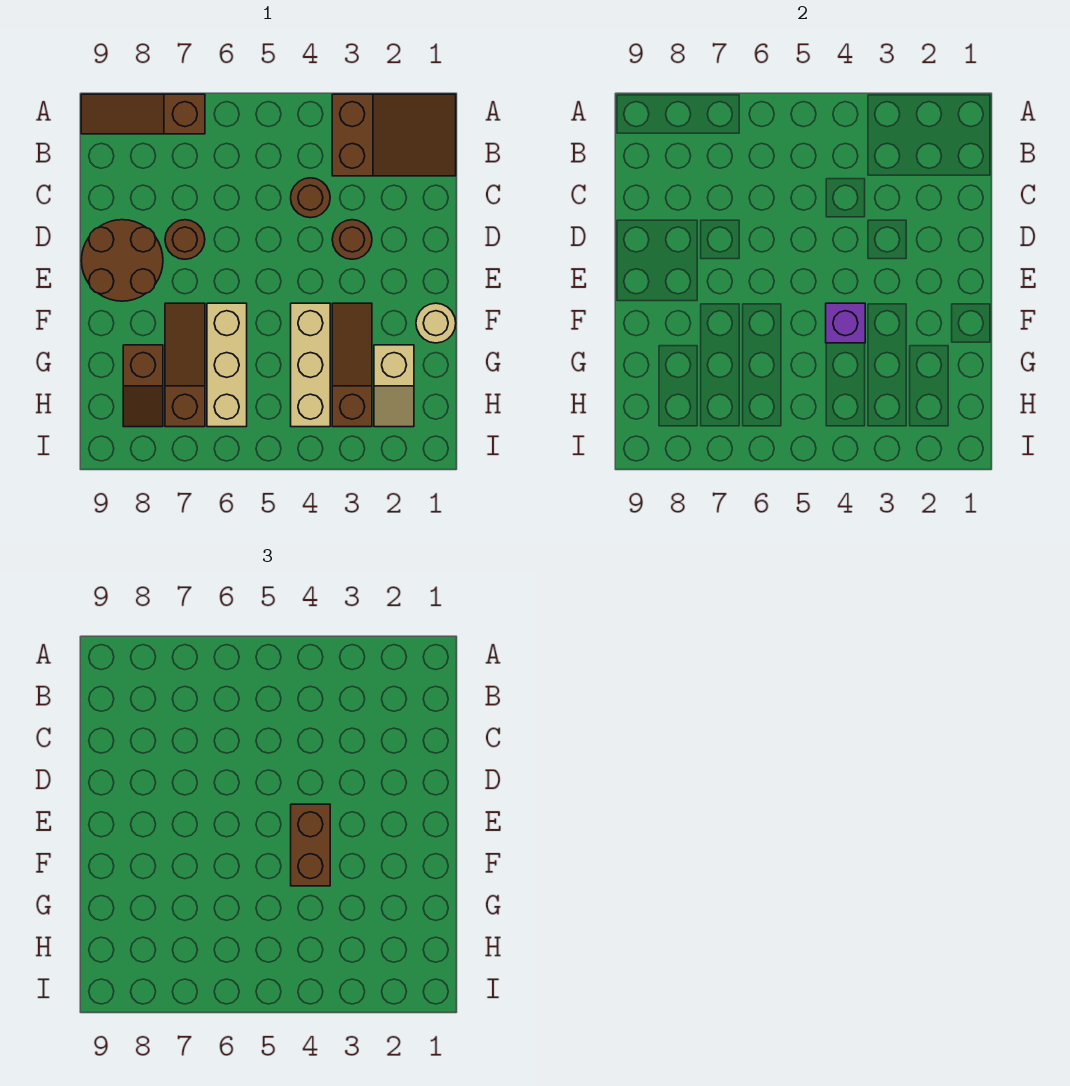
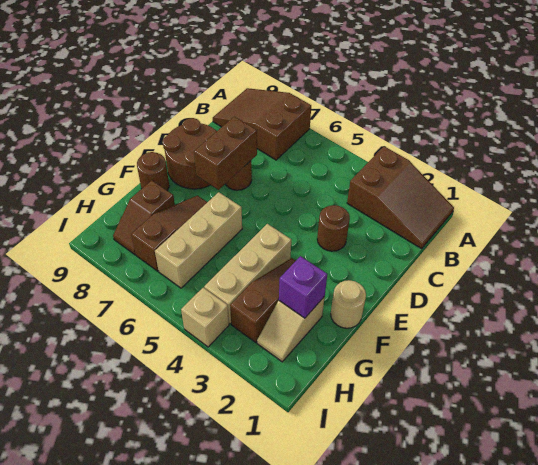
brown 1x3 slope [81,94,205,134] -> brown 2x3 slope [213,88,311,160]
brown 1x1 round brick [291,178,330,218] -> brown 1x1 round brick moved to [137,152,169,190]
brown 1x2 brick [291,804,330,886] -> brown 1x2 brick moved to [194,116,257,190]
purple 1x1 brick [826,303,865,343] -> purple 1x1 brick moved to [279,256,327,318]
none -> tan 1x1 brick [181,288,229,347]

